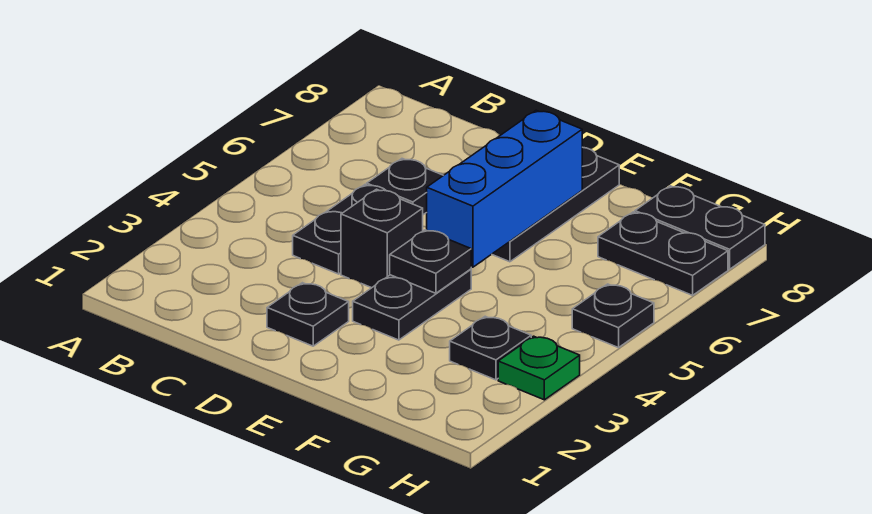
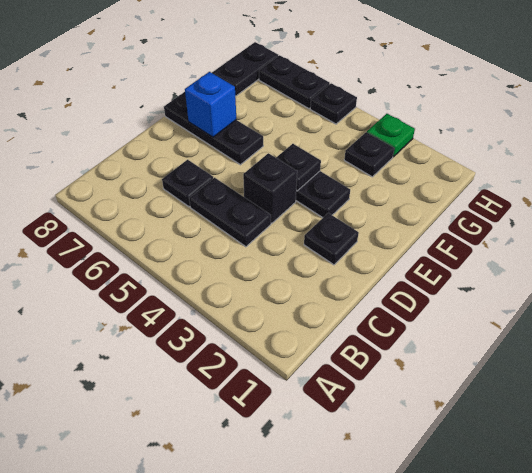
blue 1x3 brick [427,110,582,267] -> blue 1x1 brick [185,72,236,137]
black 1x2 plate [598,212,728,295] -> black 1x2 plate turned to [259,55,330,109]

